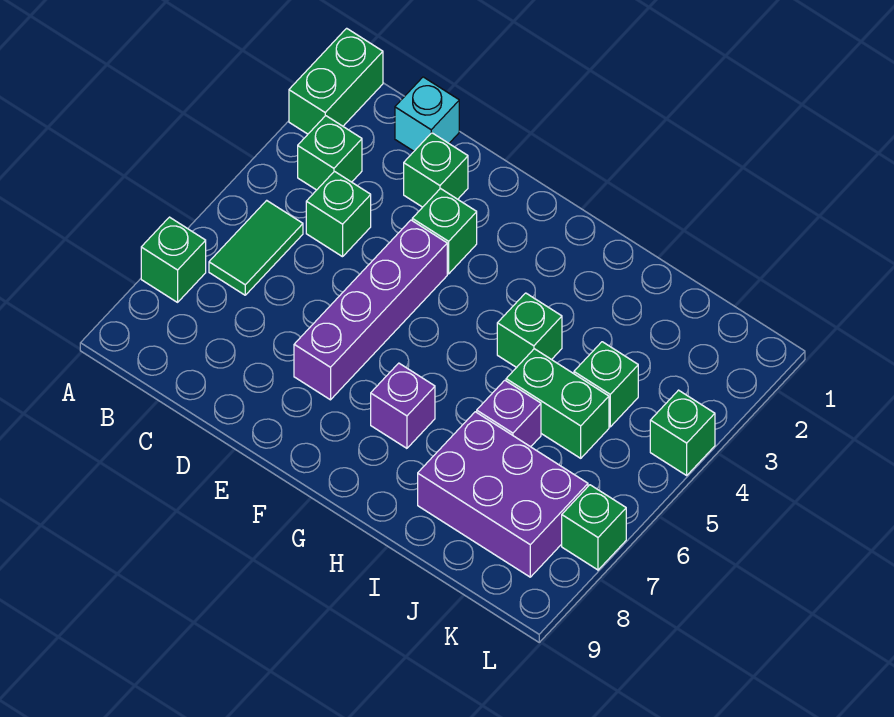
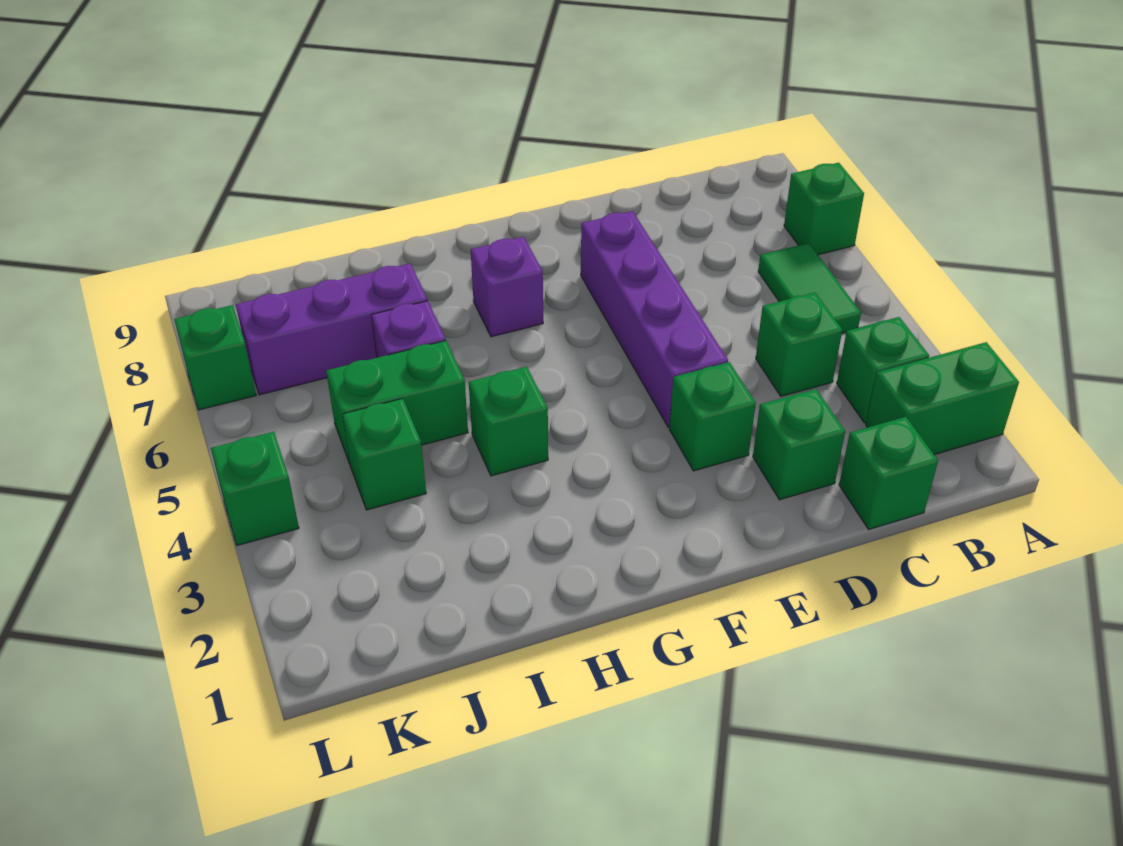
green 1x2 brick [289,28,383,134] -> green 1x2 brick turned to [866,342,1019,455]
cyan 1x1 brick [395,77,459,151] -> green 1x1 brick [839,417,938,529]
purple 2x3 brick [418,412,588,577] -> purple 1x3 brick [236,263,427,395]

